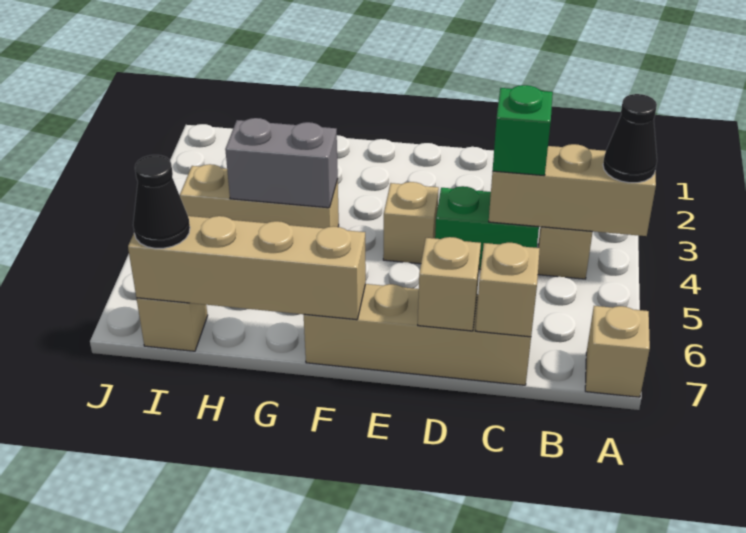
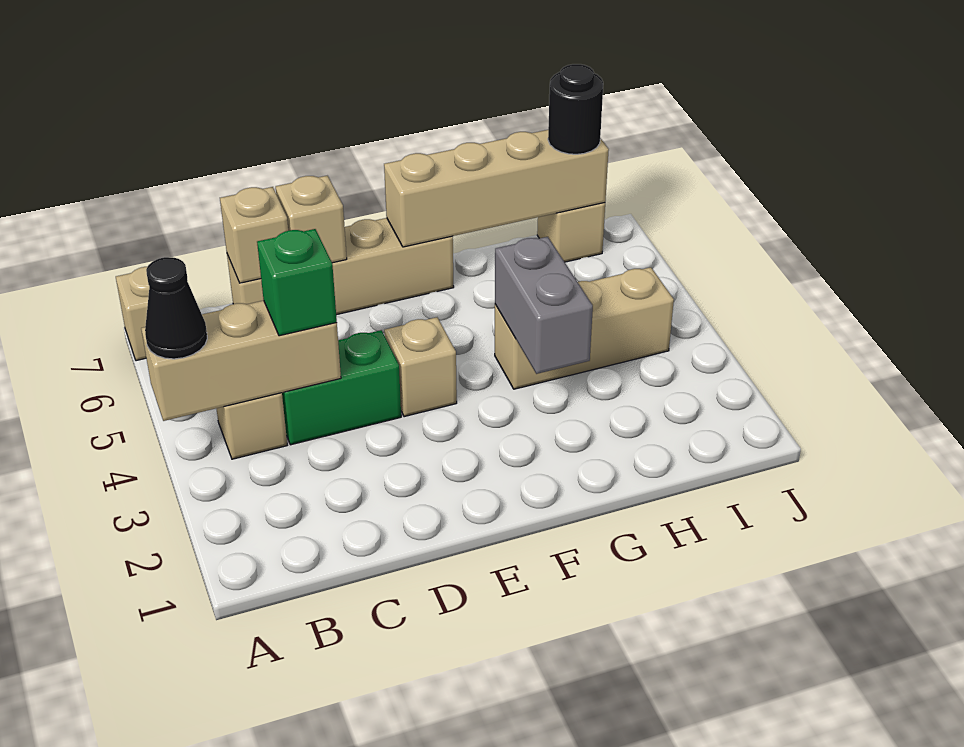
grey 1x2 brick [225,118,338,208] -> grey 1x2 brick turned to [495,237,593,374]
black 1x1 cone [133,155,190,248] -> black 1x1 round brick [548,64,603,154]

